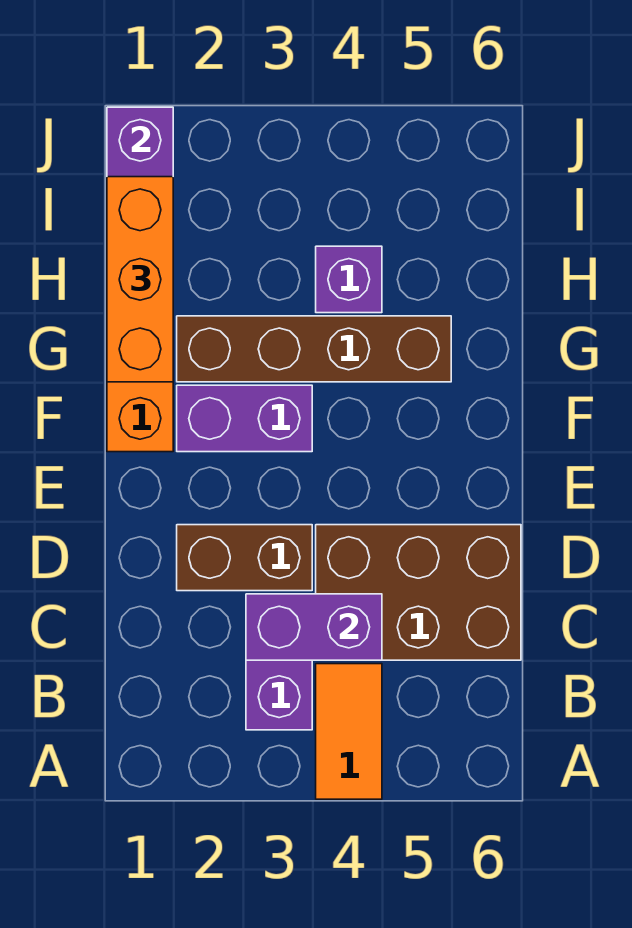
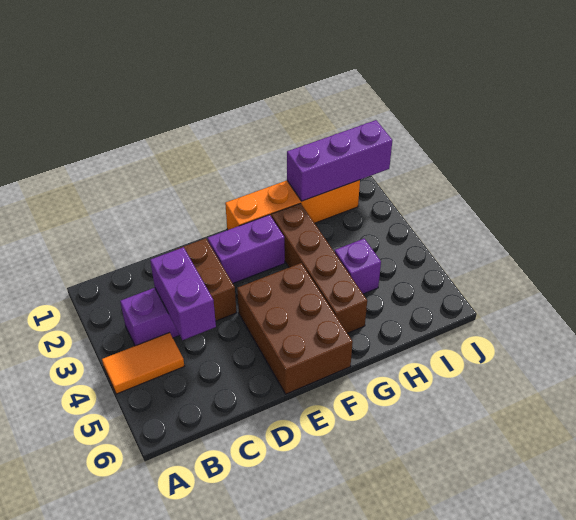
brown 2x3 brick [316,525,521,660] -> brown 2x3 brick moved to [237,263,353,394]
purple 1x2 brick [177,385,312,452] -> purple 1x2 brick turned to [208,215,285,283]
orange 1x3 brick [107,177,173,382] -> none

